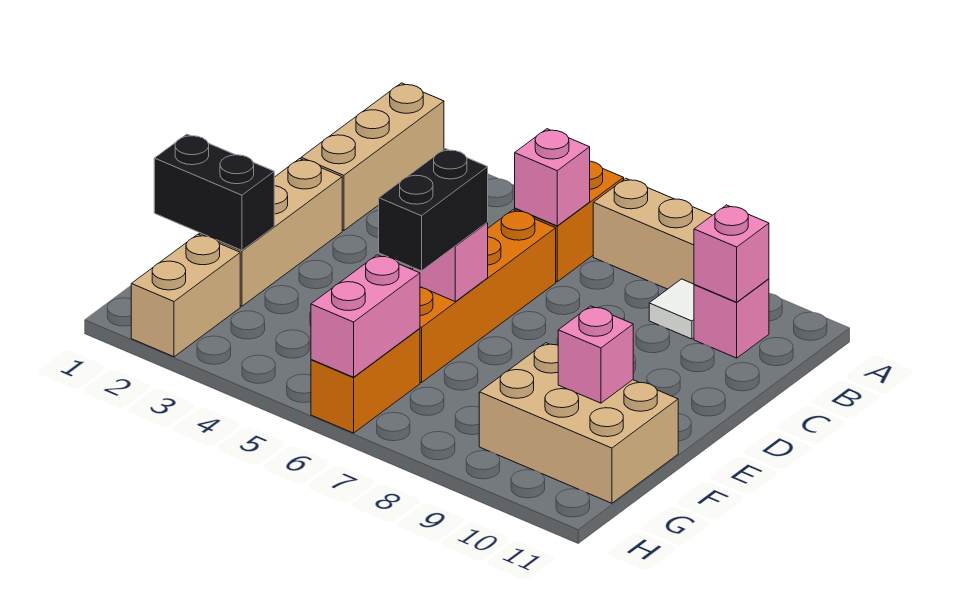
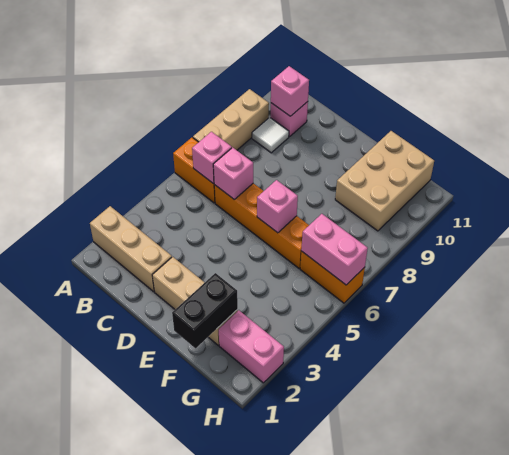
black 1x2 brick [379,149,488,271] -> none
pink 1x1 brick [558,306,633,403] -> pink 1x1 brick moved to [213,147,253,200]
tan 1x2 brick [131,234,240,357] -> pink 1x2 brick [219,310,284,383]

